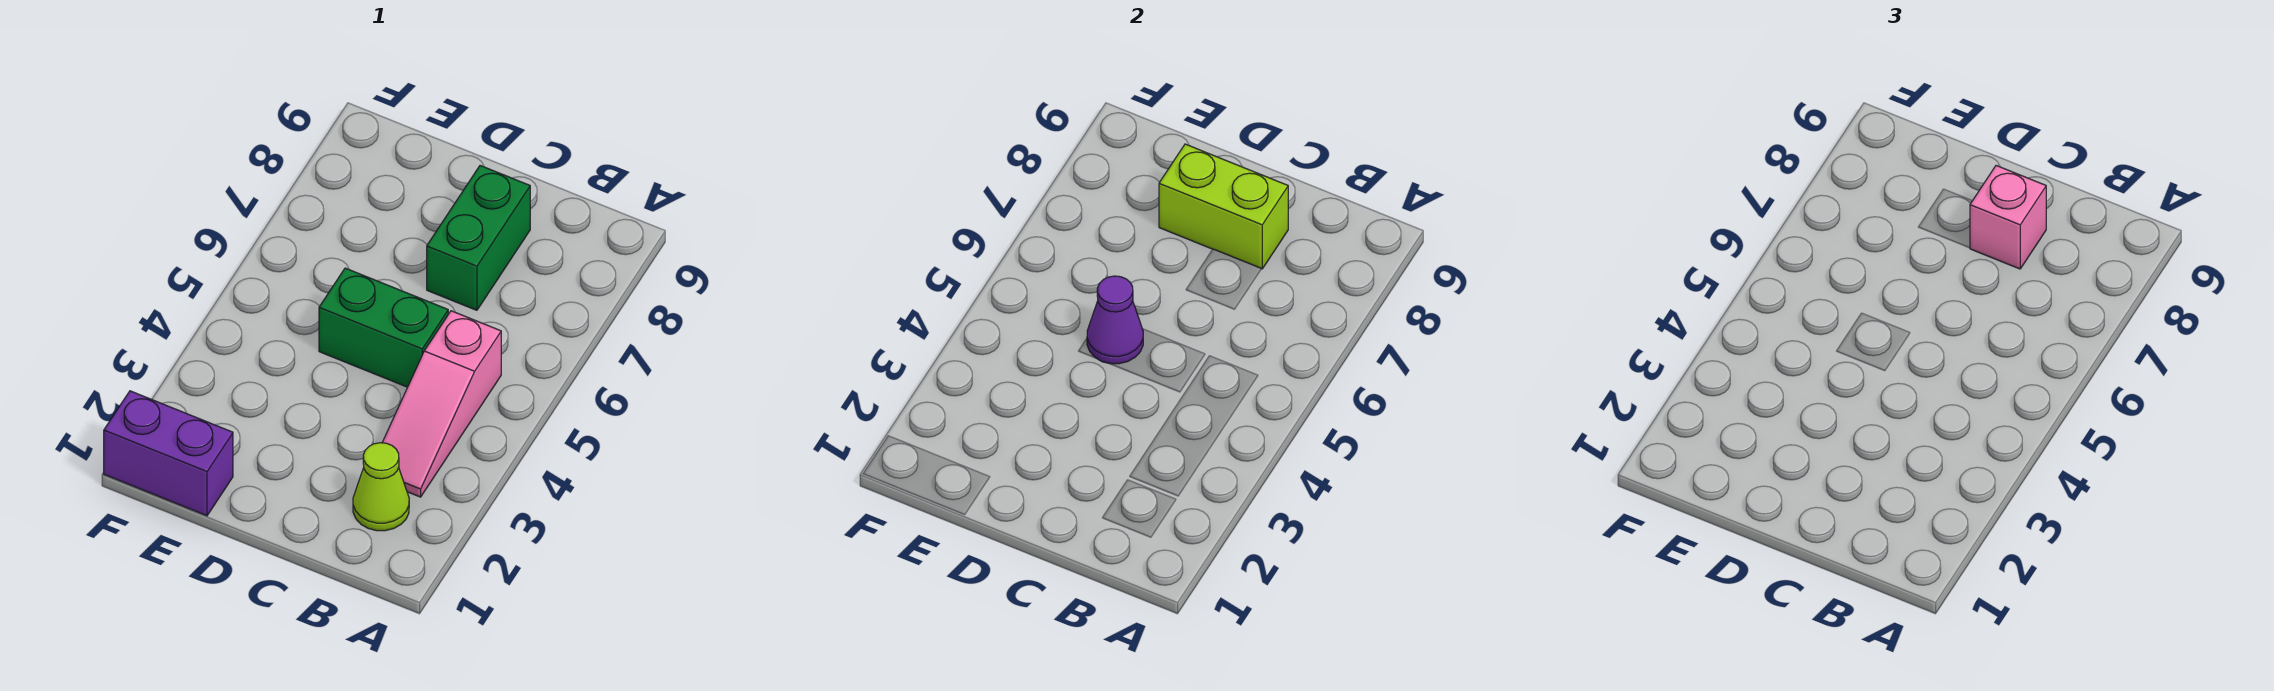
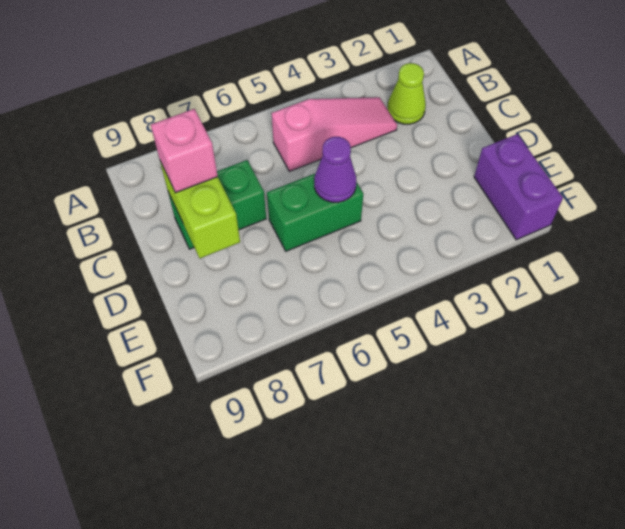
green 1x2 brick [319,268,448,387] -> green 1x2 brick turned to [267,174,363,251]

